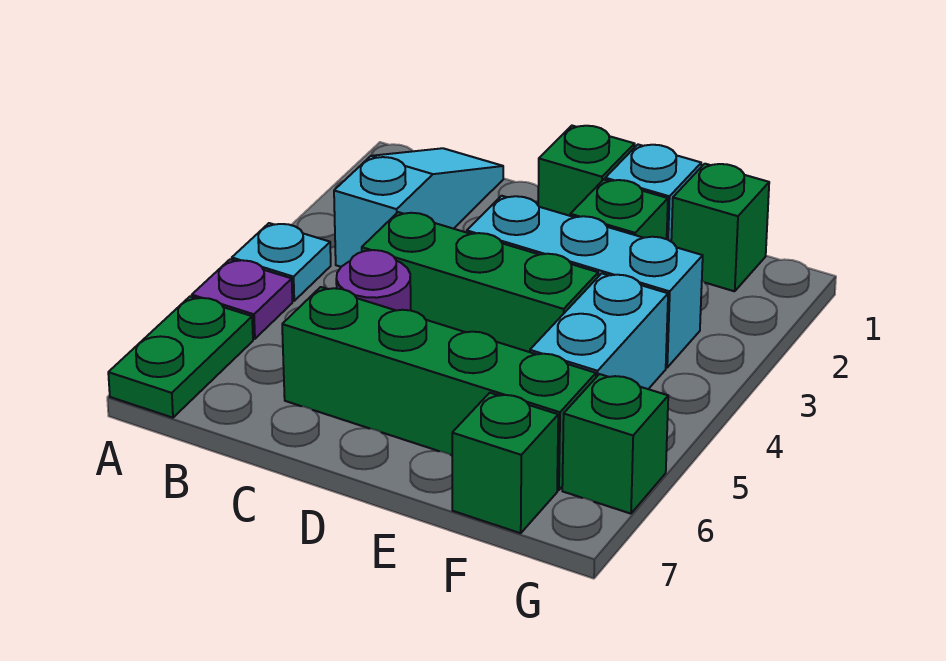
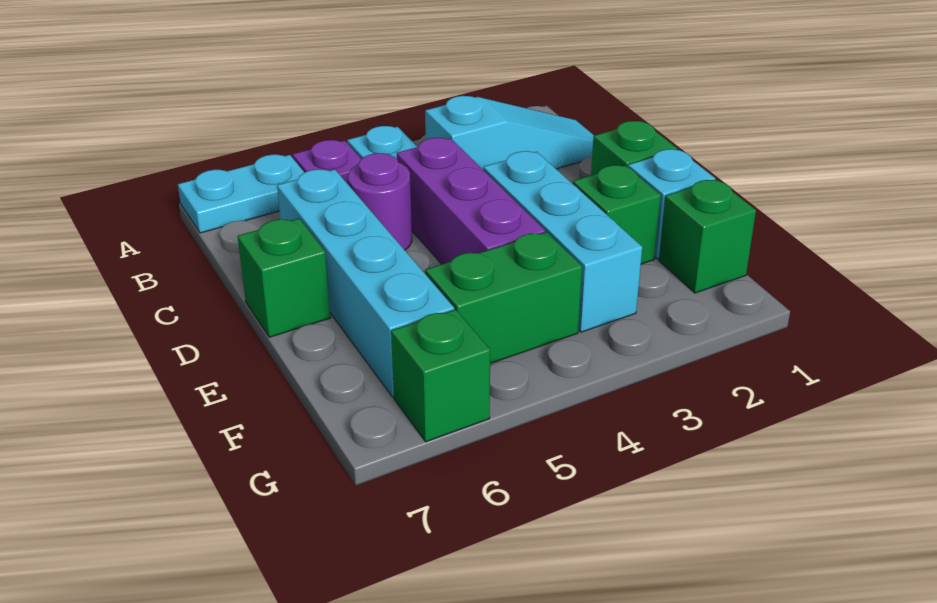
green 1x2 plate [108,297,253,418] -> cyan 1x2 plate [178,155,304,233]
green 1x3 brick [362,212,598,352] -> purple 1x3 brick [397,138,545,264]
green 1x4 brick [282,287,596,490] -> cyan 1x4 brick [277,169,454,397]
cyan 1x2 brick [530,273,668,389] -> green 1x2 brick [425,232,582,363]
green 1x1 brick [452,393,558,533] -> green 1x1 brick moved to [237,219,330,337]

